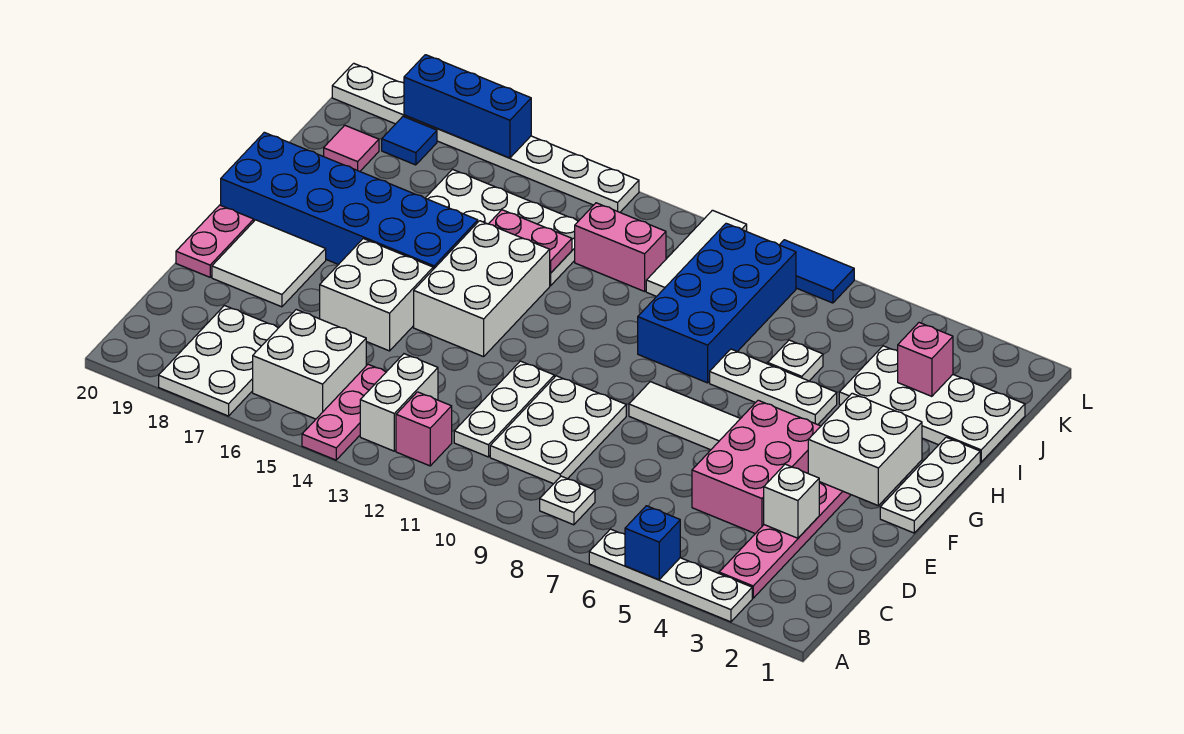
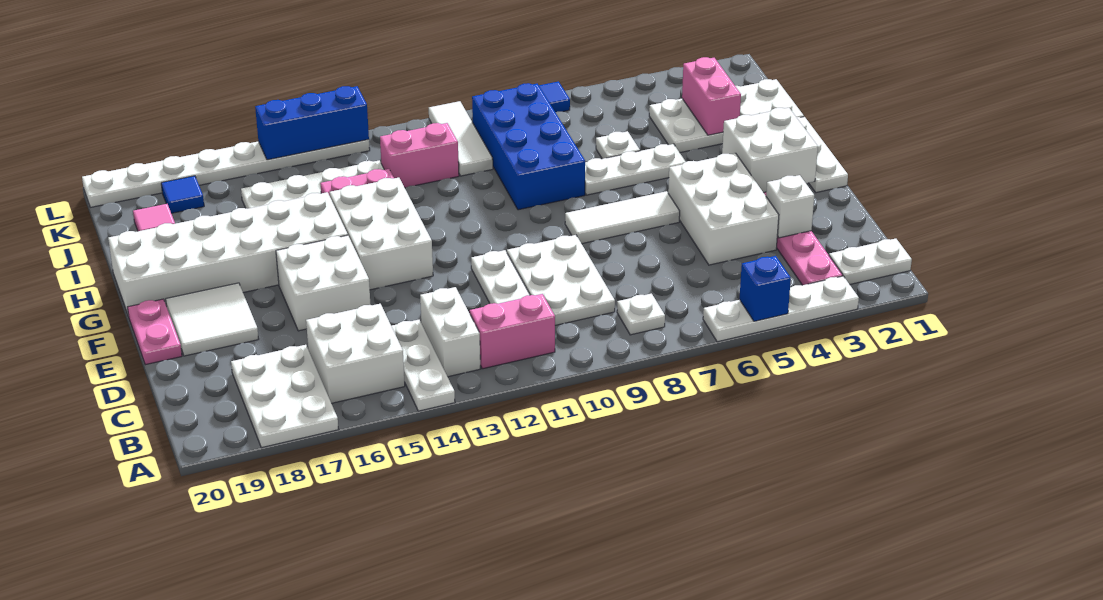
pink 1x3 plate [302,364,386,460] -> white 1x3 plate [392,320,455,411]
none -> white 1x2 plate [829,239,912,284]
pink 1x1 brick [396,392,452,466] -> pink 1x2 brick [470,294,555,369]
pink 2x3 brick [692,400,821,534] -> white 2x3 brick [668,153,779,265]
blue 2x6 brick [221,132,478,269] -> white 2x6 brick [108,192,348,316]
pink 1x1 brick [898,323,953,396] -> pink 1x2 brick [682,57,741,135]
blue 1x3 brick [404,55,531,158] -> blue 1x3 brick moved to [255,86,369,160]

